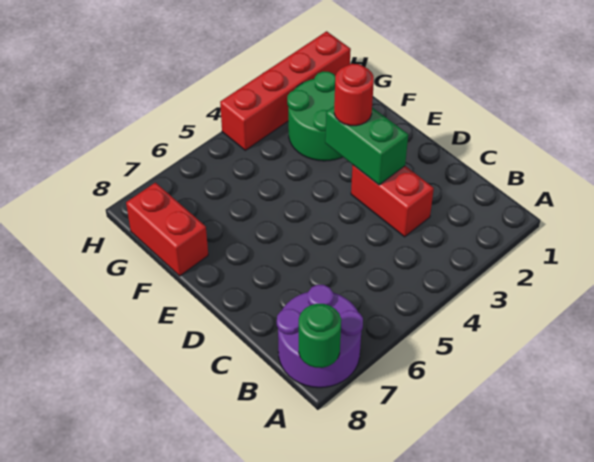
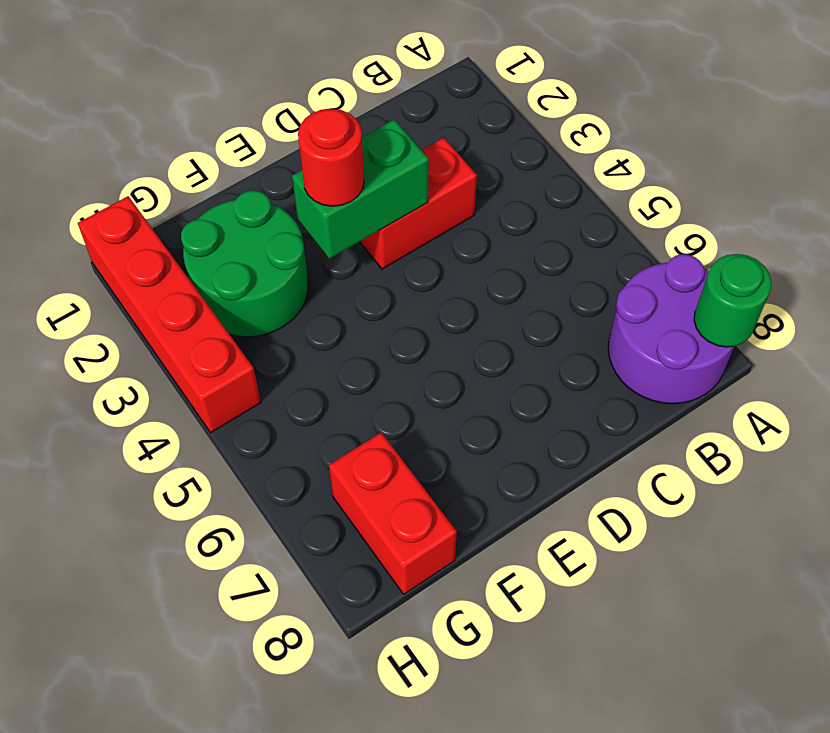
red 1x2 brick [126,183,208,276] -> red 1x2 brick turned to [329,432,457,594]

